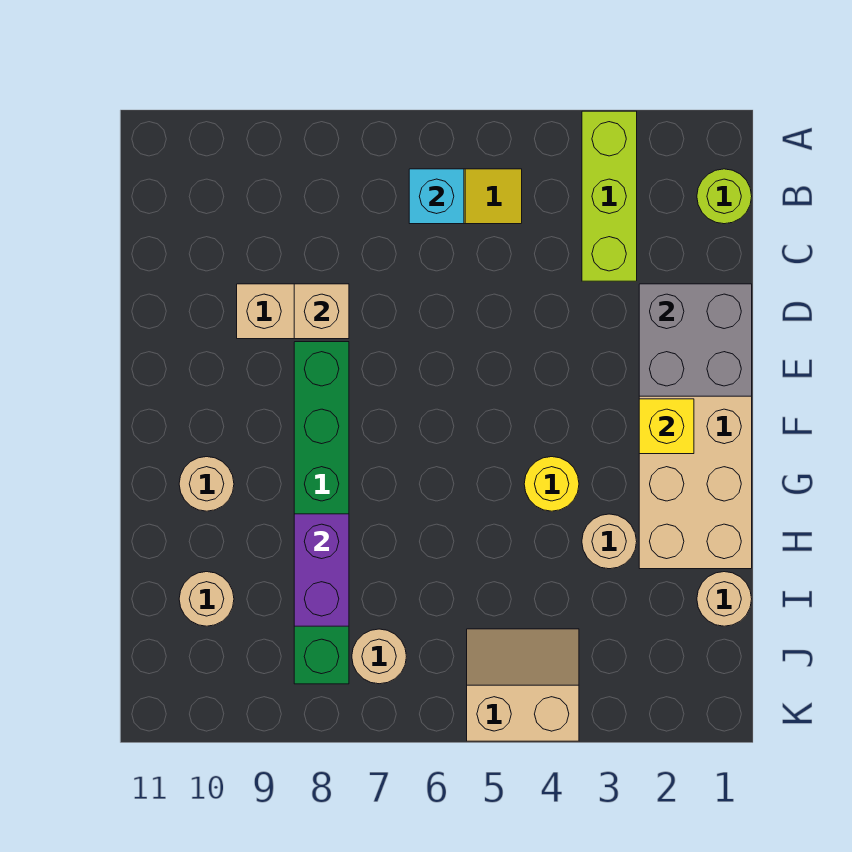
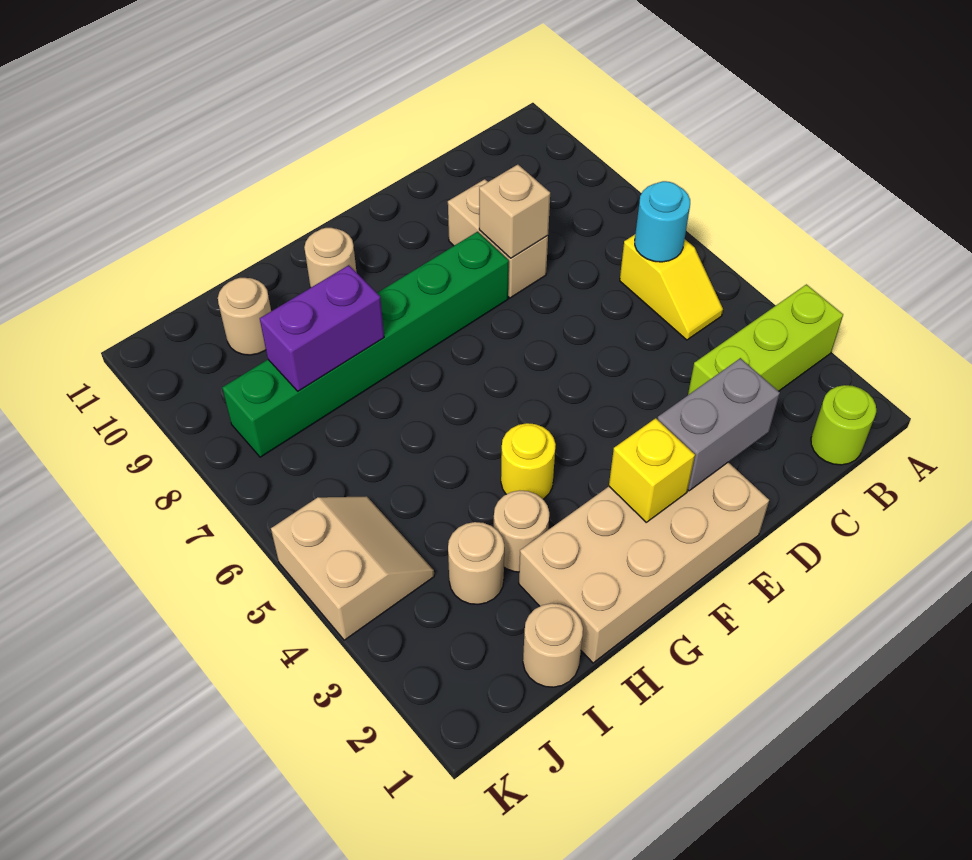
cyan 1x1 brick [409,169,464,224] -> cyan 1x1 round brick [635,181,690,262]
grey 2x2 brick [639,284,752,396] -> grey 1x2 brick [657,358,780,491]
tan 1x1 round brick [352,629,406,684] -> tan 1x1 round brick moved to [448,522,504,604]

